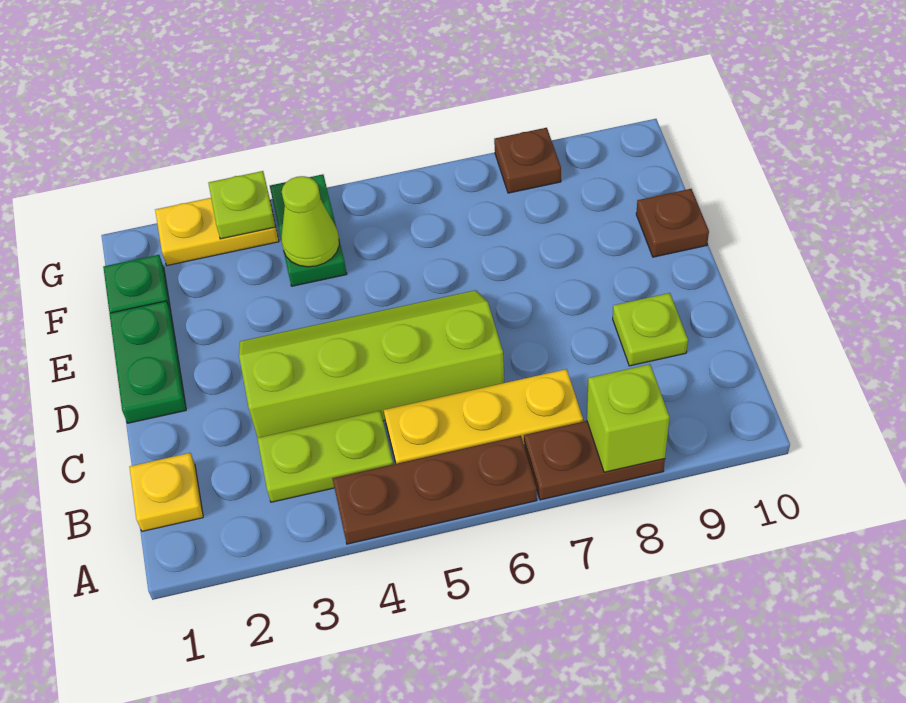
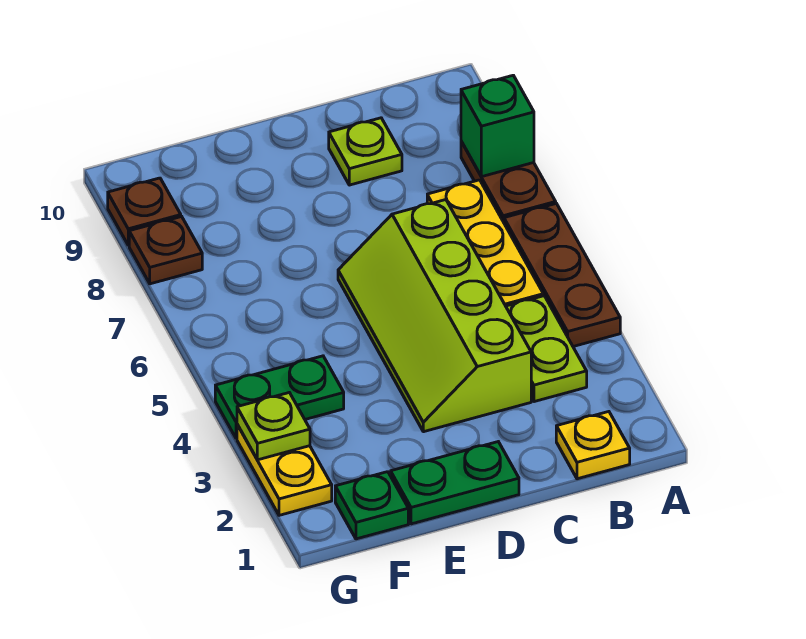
lime 1x1 brick [587,364,670,472] -> green 1x1 brick [461,75,534,177]
brown 1x1 plate [636,189,709,257] -> brown 1x1 plate moved to [108,178,181,245]
lime 1x1 cone [282,176,339,267] -> none

